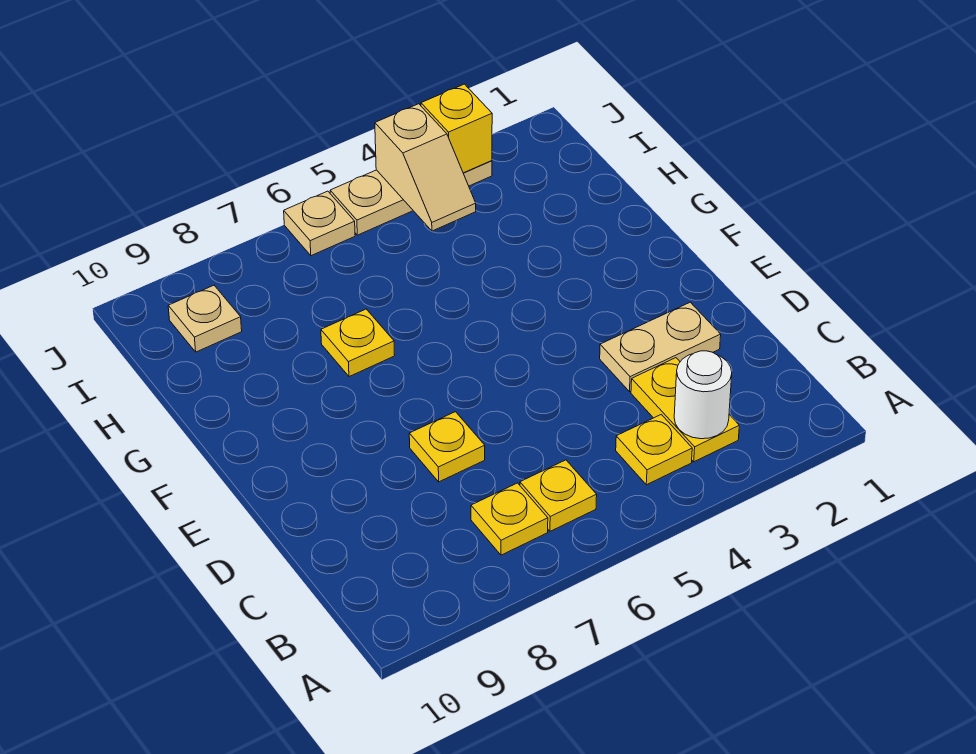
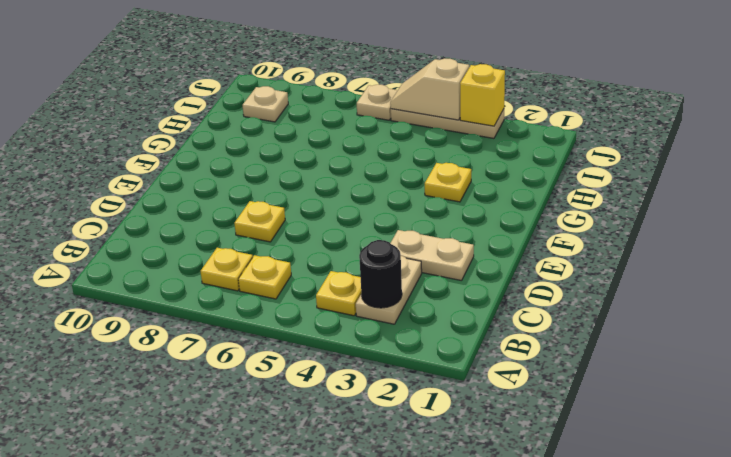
yellow 1x2 plate [631,358,739,462] -> tan 1x2 plate [356,256,422,324]
white 1x1 round brick [674,351,732,439] -> black 1x1 round brick [359,240,402,308]
yellow 1x1 plate [321,309,395,377] -> yellow 1x1 plate moved to [425,163,471,202]
tan 1x2 slope [375,104,476,231] -> tan 1x2 slope turned to [390,59,469,120]

